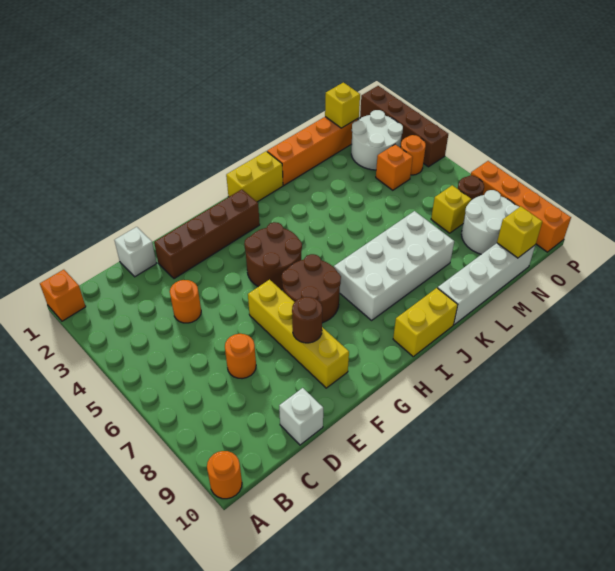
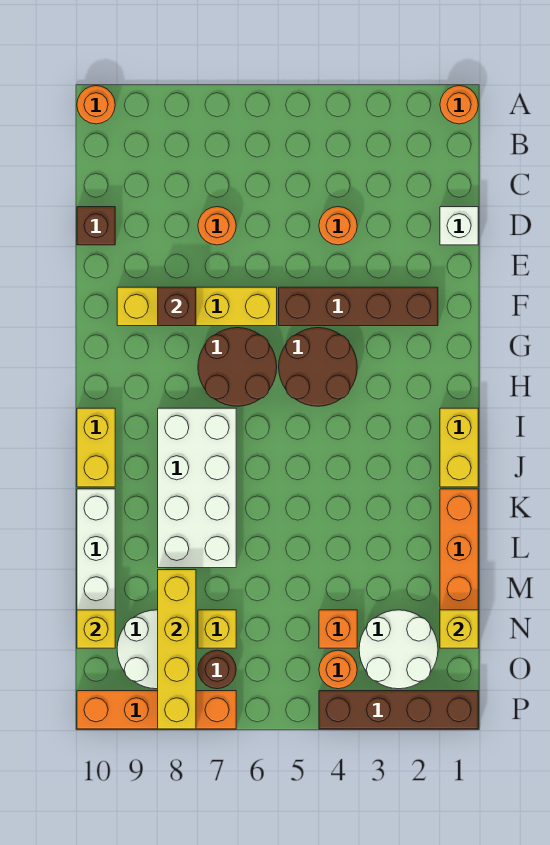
orange 1x1 brick [40,270,86,321] -> orange 1x1 round brick [440,86,478,124]
white 1x1 brick [279,388,323,445] -> brown 1x1 brick [77,207,115,245]
brown 1x4 brick [154,189,260,279] -> brown 1x4 brick turned to [279,287,438,326]
brown 1x1 round brick [292,297,322,343] -> brown 1x1 brick [158,287,196,326]
none -> yellow 1x4 brick [158,570,196,729]

